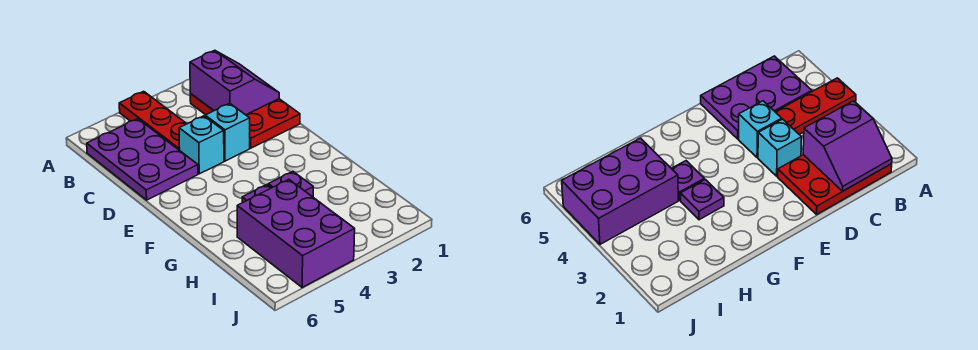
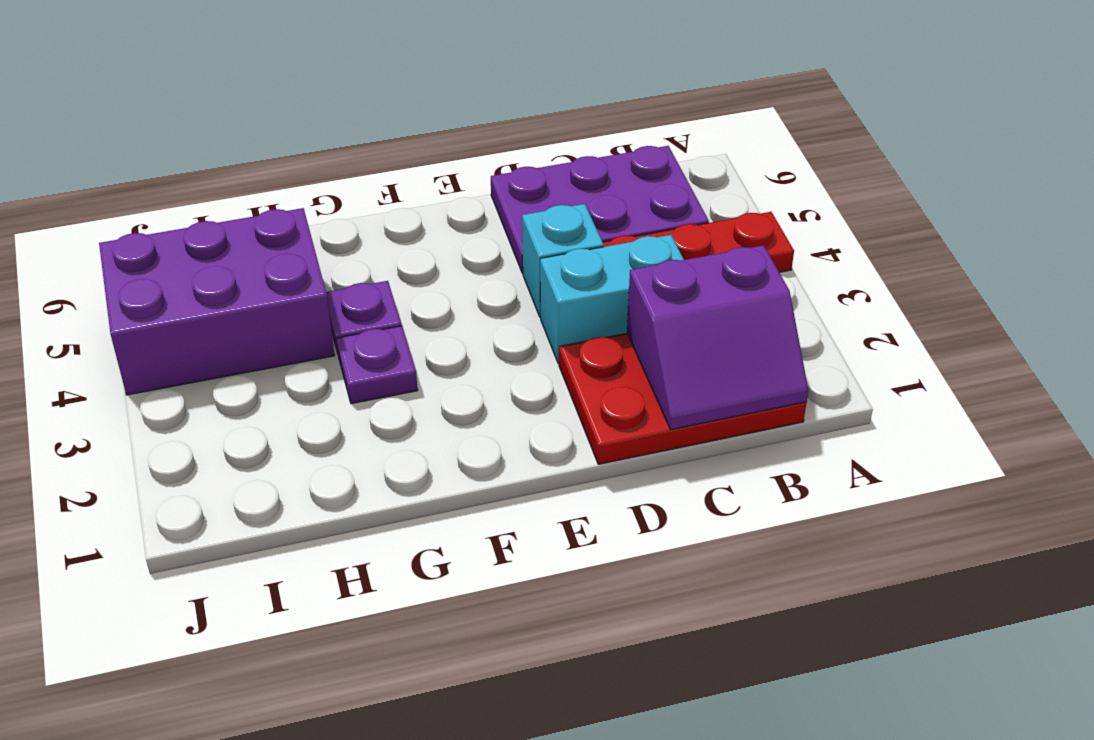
cyan 1x1 brick [205,103,250,161] -> cyan 1x2 brick [540,235,684,364]

